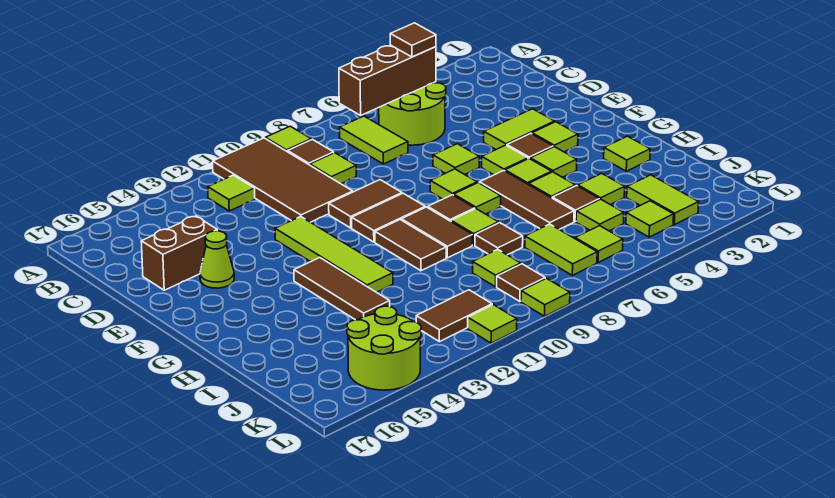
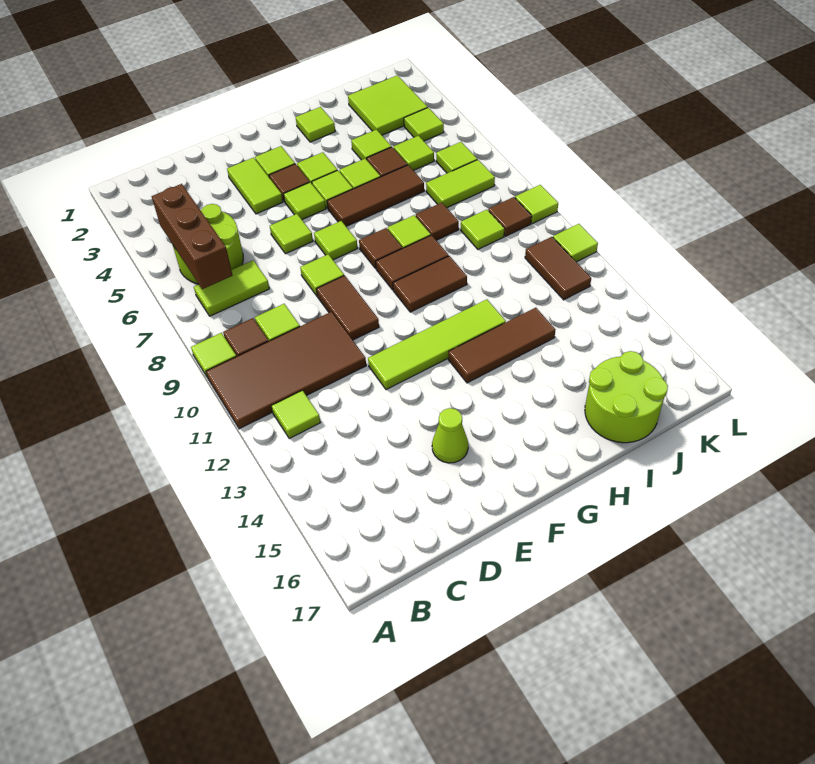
brown 1x1 tile [390,23,436,57] -> none
brown 1x2 brick [141,216,217,290] -> none
brown 1x2 tile [352,193,425,242] -> none
lime 1x1 tile [454,183,501,214] -> lime 1x1 tile moved to [300,254,344,296]
lime 1x2 tile [627,175,699,225] -> lime 2x2 tile [348,75,428,135]
lime 2x2 round brick [347,306,421,390] -> lime 2x2 round brick moved to [585,351,668,443]

